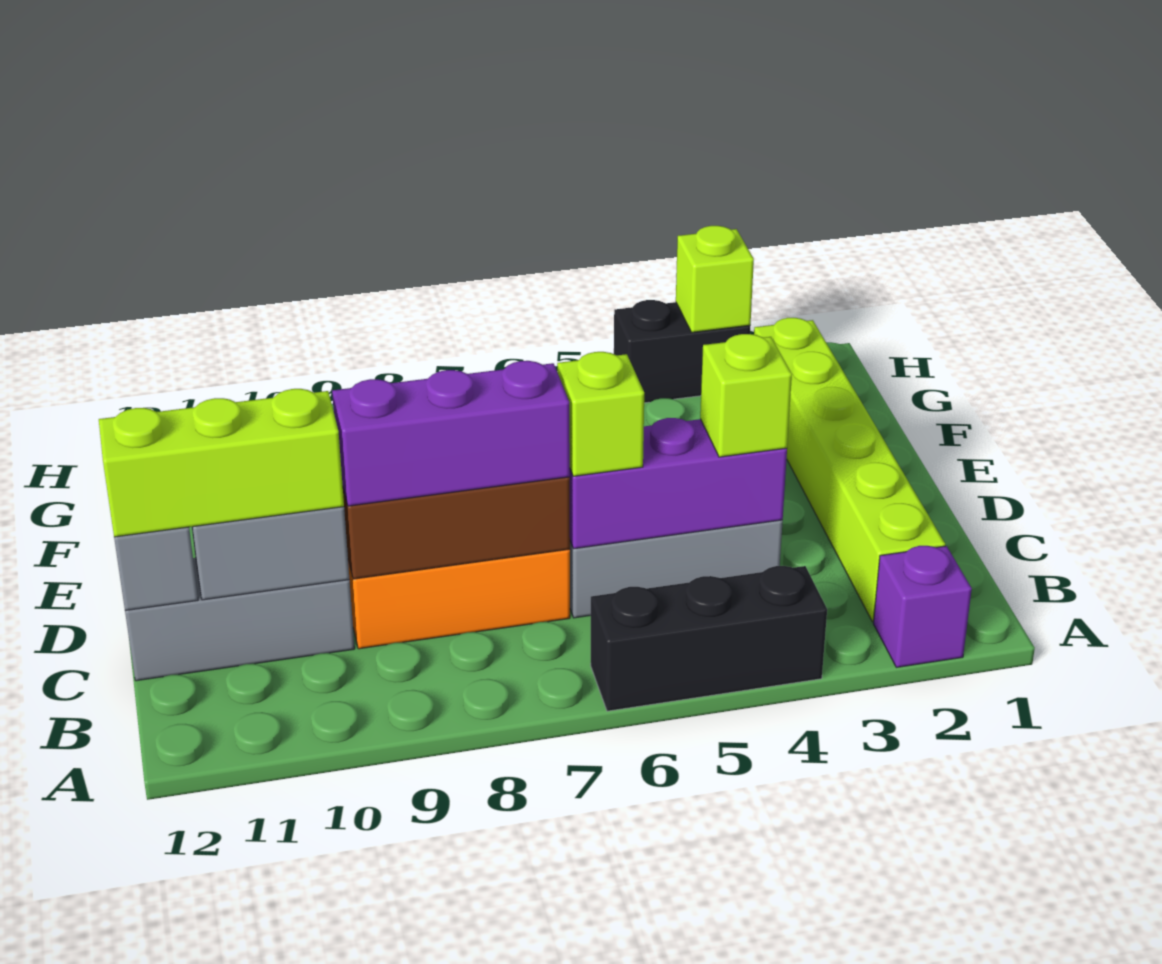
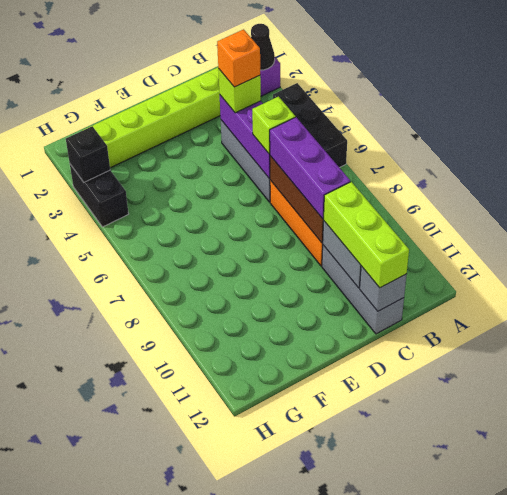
none -> black 1x1 cone [251,24,275,70]
none -> orange 1x1 brick [217,29,260,87]
lime 1x1 brick [676,226,754,332] -> black 1x1 brick [66,126,110,182]

